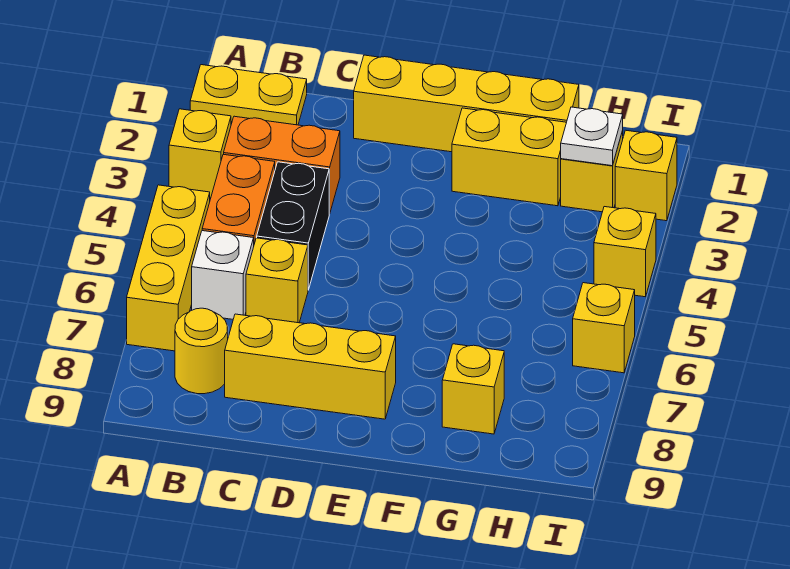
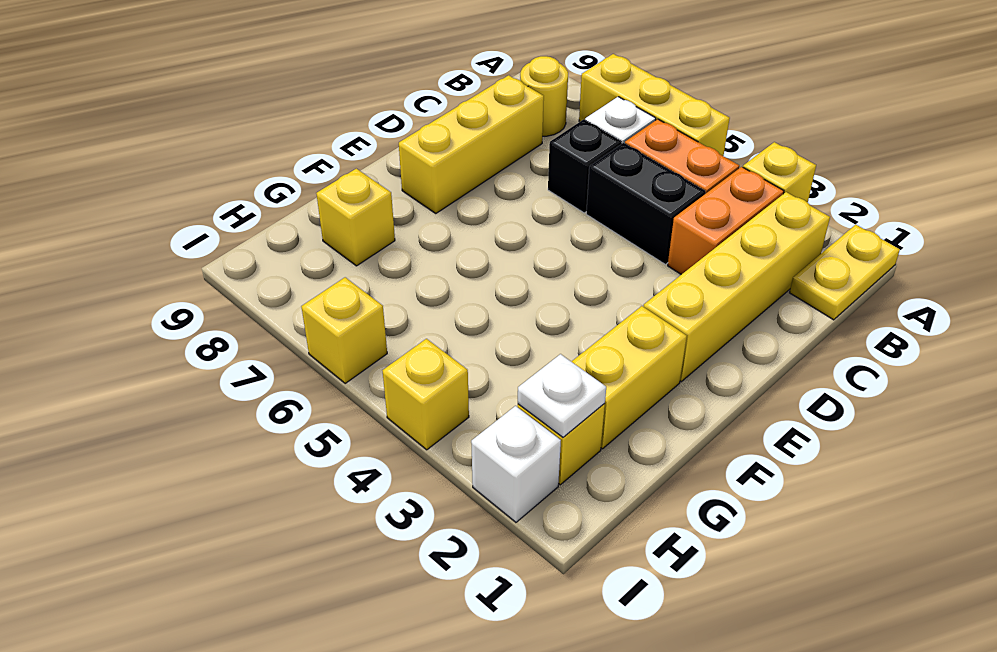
yellow 1x1 brick [246,238,308,323] -> black 1x1 brick [548,119,621,213]
yellow 1x4 brick [354,55,579,152] -> yellow 1x4 brick moved to [643,192,830,382]
yellow 1x1 brick [615,130,677,221] -> white 1x1 brick [471,406,561,522]

